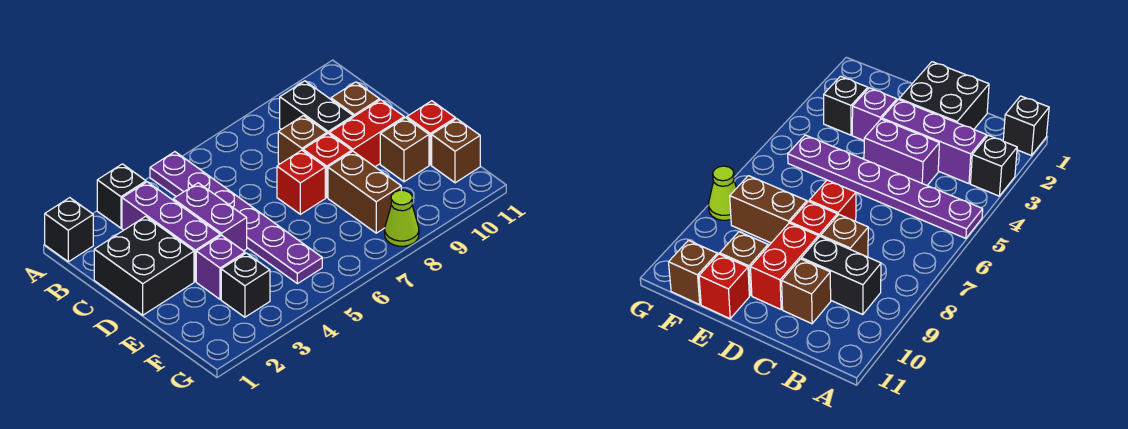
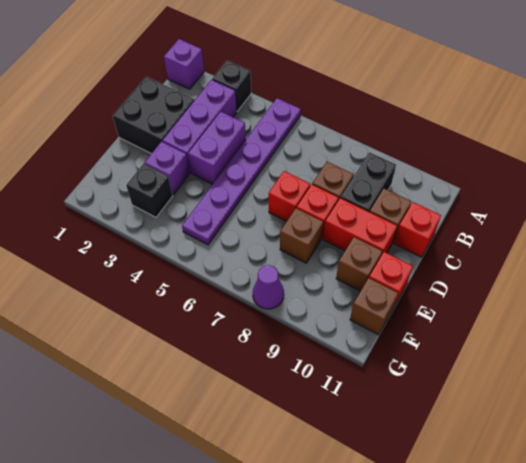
black 1x1 brick [45,198,93,262] -> purple 1x1 brick [164,39,204,89]
none -> red 1x1 brick [394,202,441,257]
brown 1x2 brick [328,151,401,233] -> brown 1x1 brick [280,208,323,263]
lime 1x1 cone [385,190,419,246] -> purple 1x1 cone [253,265,284,309]

